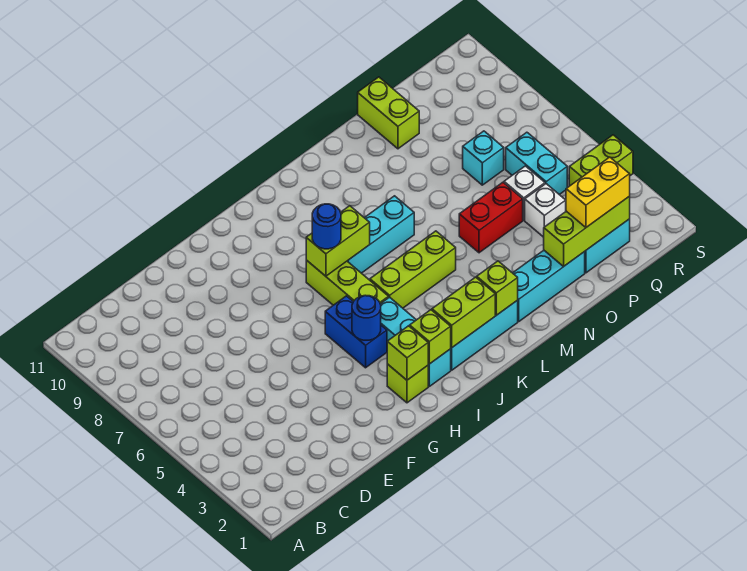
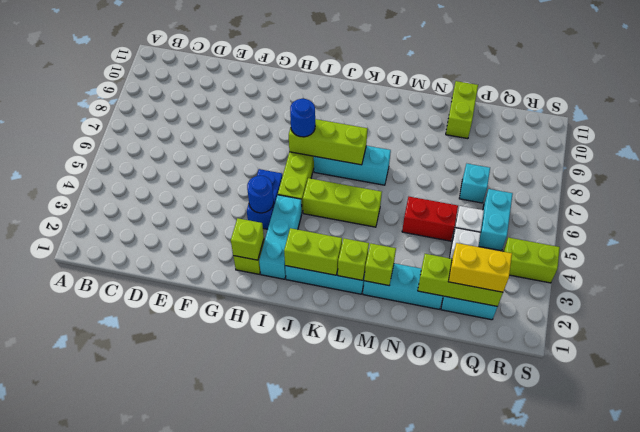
lime 1x1 brick [410,310,451,364] -> lime 1x1 brick moved to [364,244,396,285]
lime 1x2 brick [306,206,370,276] -> lime 1x3 brick [289,119,367,165]

